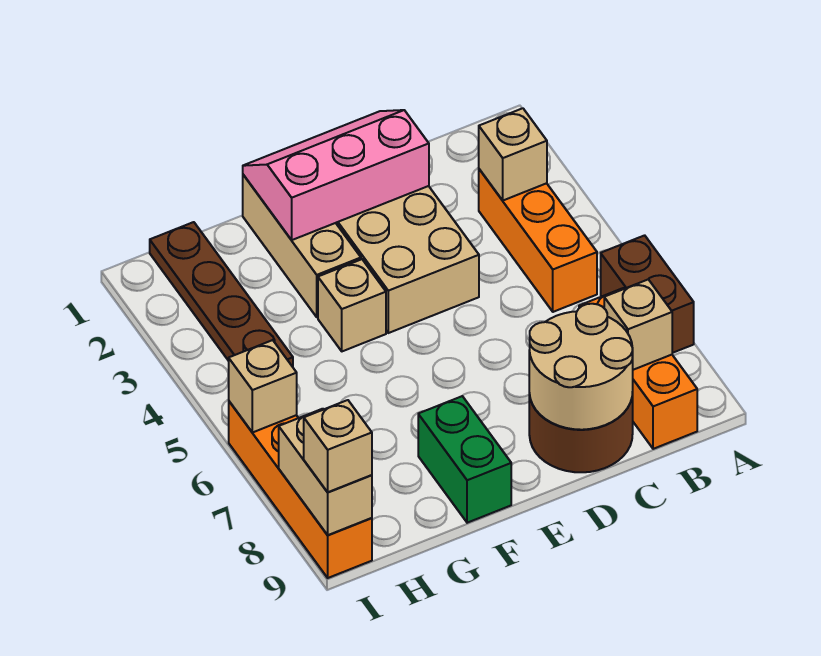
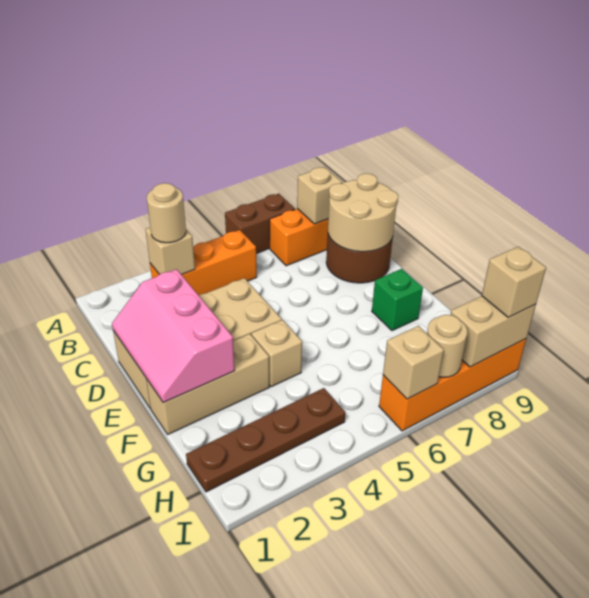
none -> tan 1x1 round brick [147,183,186,243]
green 1x2 brick [418,396,511,523] -> green 1x1 brick [372,269,423,331]
none -> tan 1x1 round brick [427,315,468,377]

